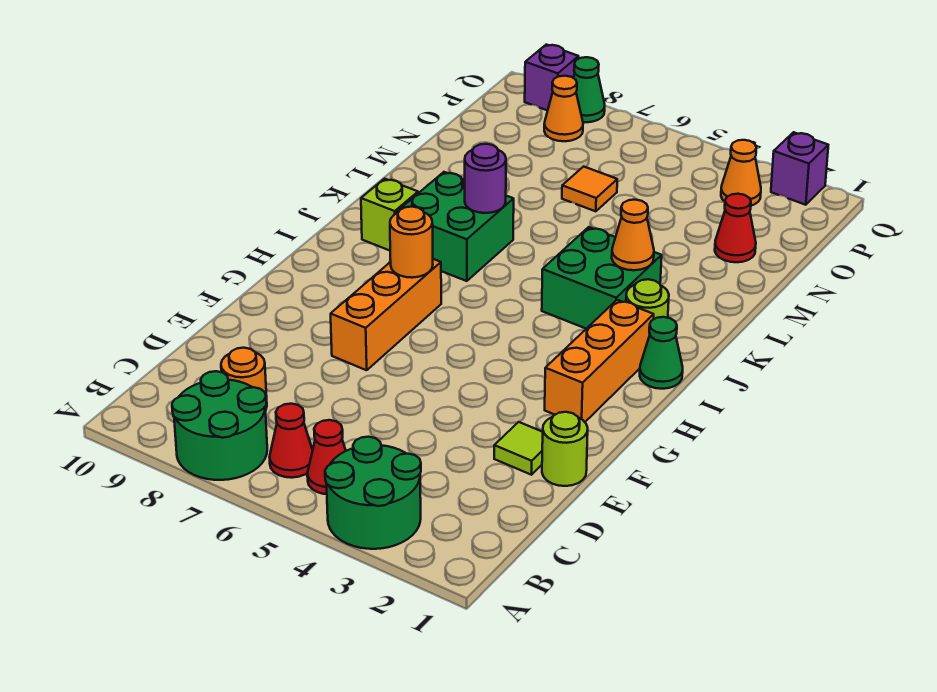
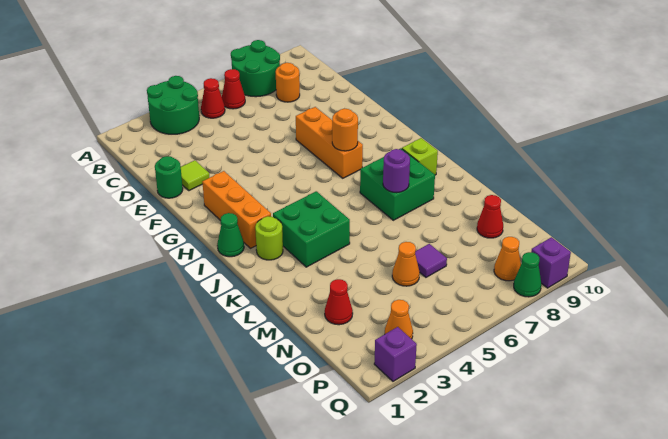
lime 1x1 round brick [542,412,588,486] -> green 1x1 round brick [155,156,183,198]
orange 1x1 cone [612,200,654,270] -> orange 1x1 cone moved to [392,242,420,286]
orange 1x1 tile [562,167,617,211] -> purple 1x1 tile [415,244,447,277]
none -> red 1x1 cone [477,195,503,238]

